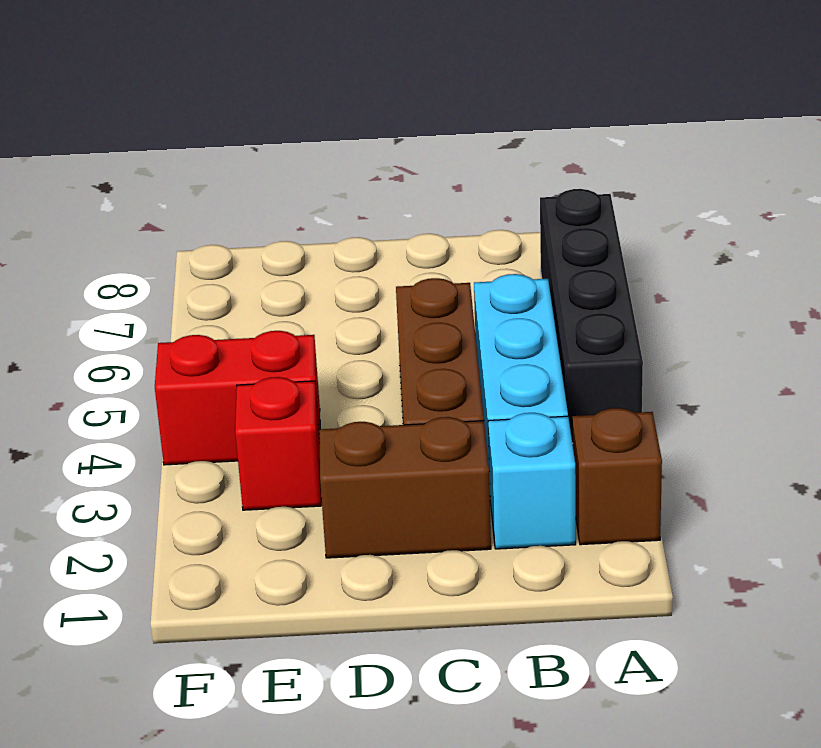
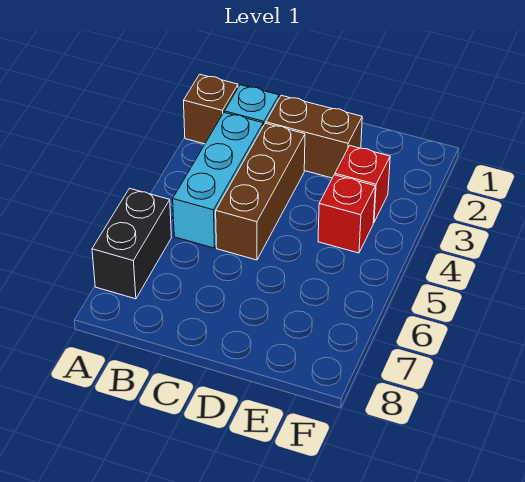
black 1x4 brick [540,189,643,438] -> black 1x2 brick [92,188,171,299]
red 1x2 brick [155,331,320,465] -> red 1x1 brick [318,175,375,253]

